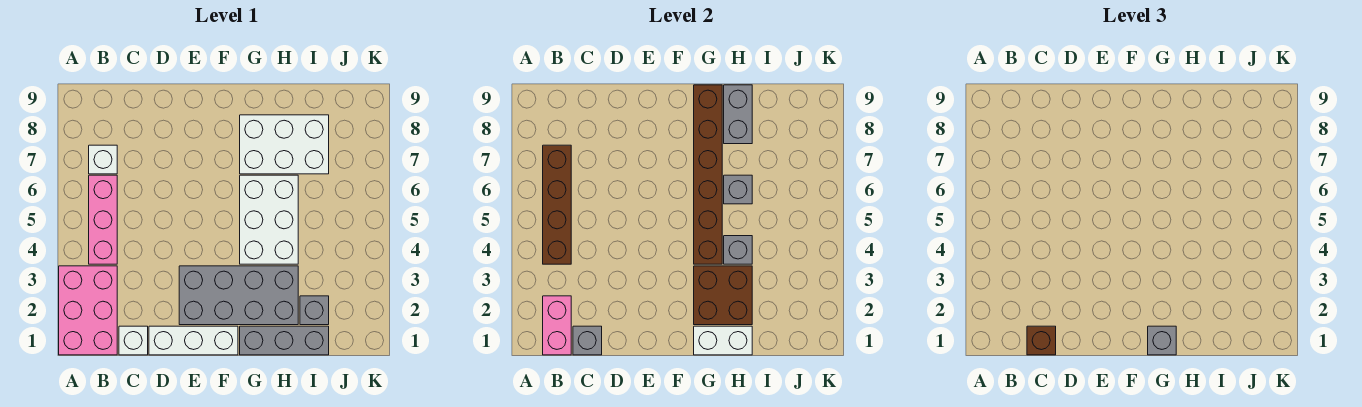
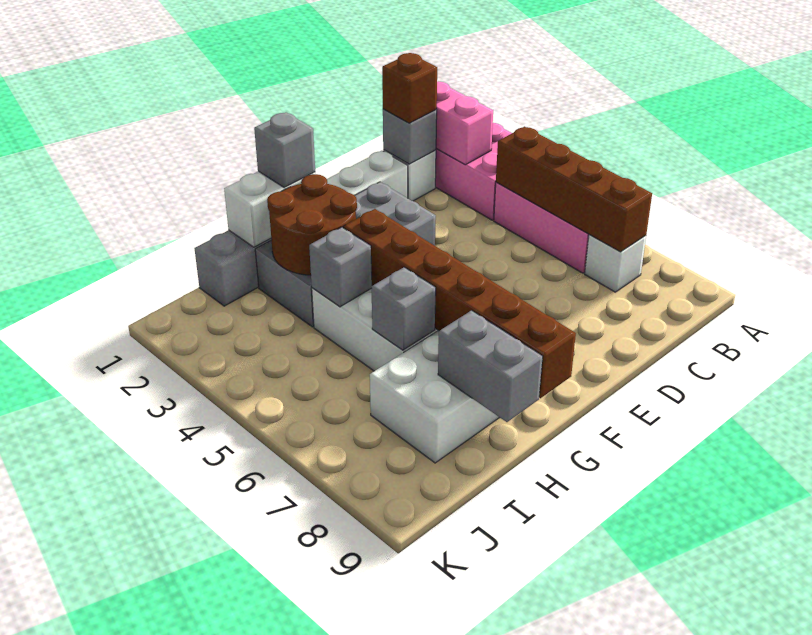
brown 2x2 brick [694,266,752,325] -> brown 2x2 round brick [267,174,357,275]
grey 1x1 brick [300,296,329,325] -> none

